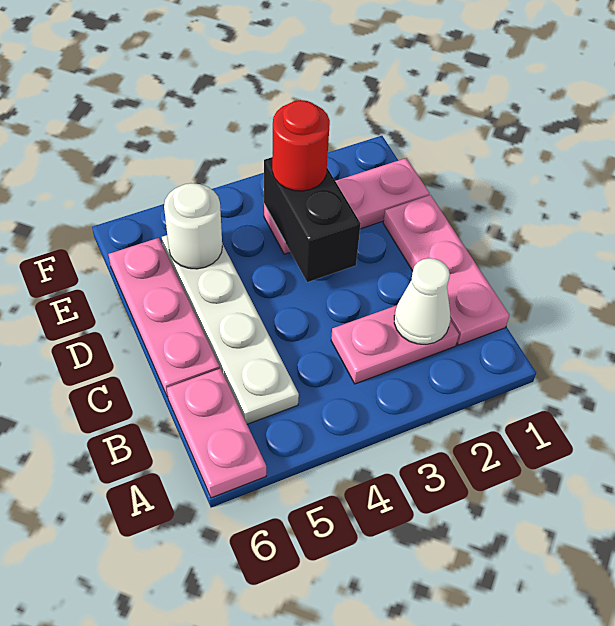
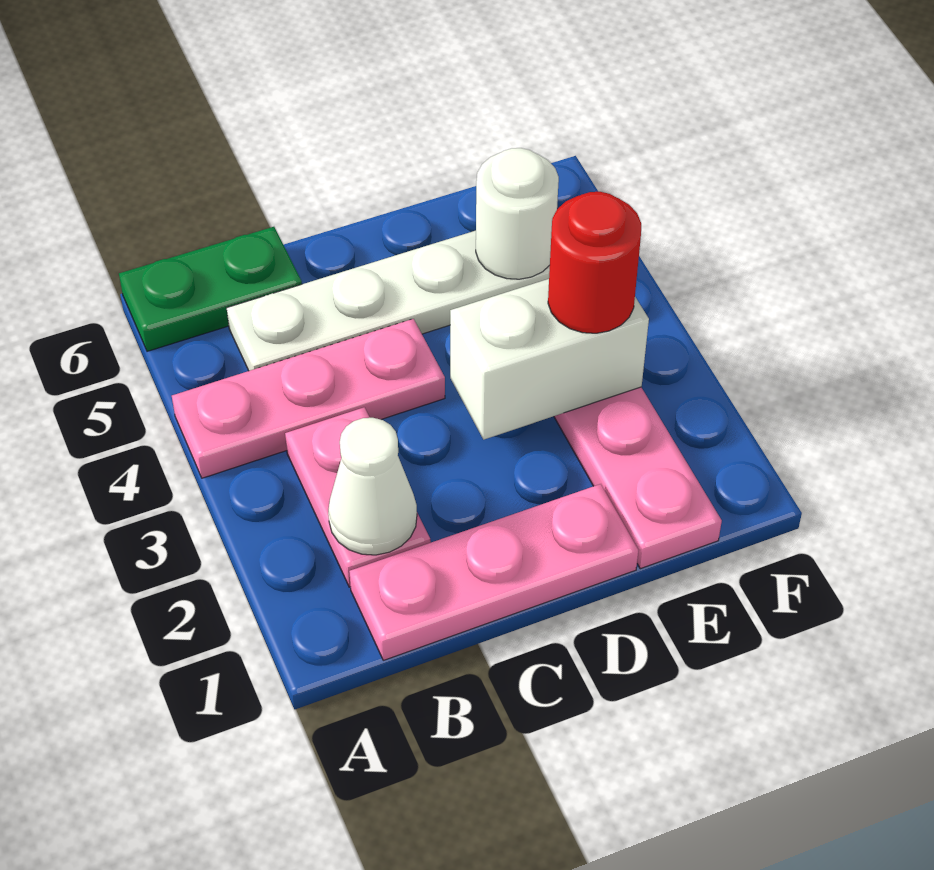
pink 1x2 plate [167,369,266,498] -> green 1x2 plate [119,227,302,351]
pink 1x3 plate [108,238,220,397] -> pink 1x3 plate moved to [172,319,445,478]
black 1x2 brick [264,157,361,282] -> white 1x2 brick [450,279,649,440]

